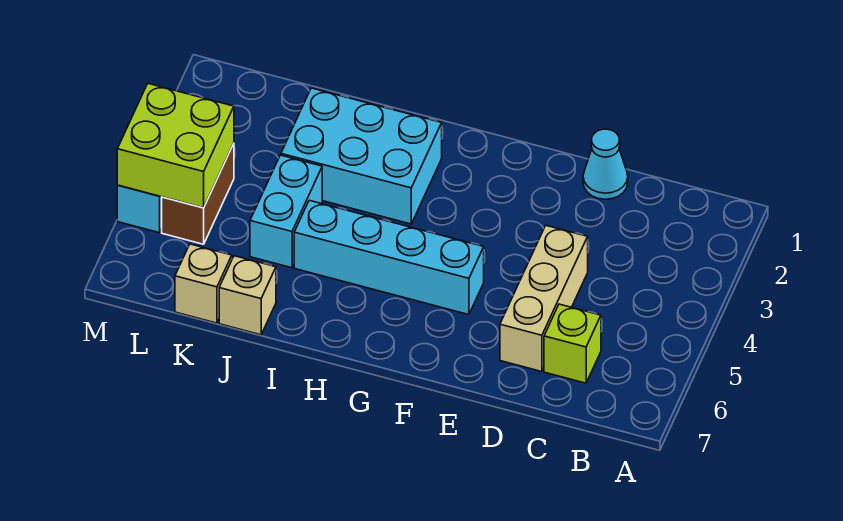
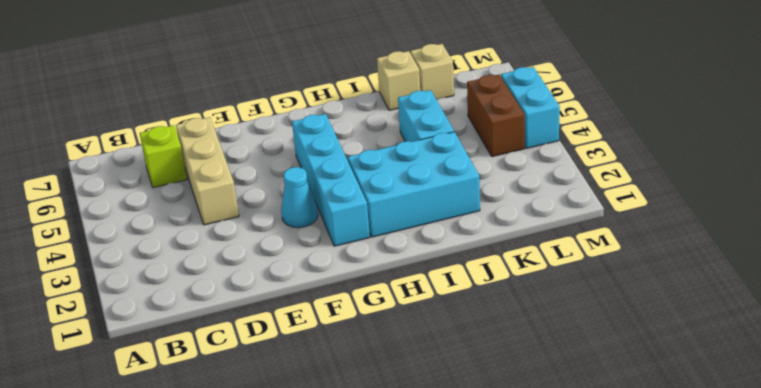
cyan 1x1 cone [583,129,628,199] -> cyan 1x1 cone moved to [281,167,318,228]
cyan 1x4 brick [294,200,484,315] -> cyan 1x4 brick turned to [292,114,370,246]
lime 2x2 brick [117,84,234,208] -> none

